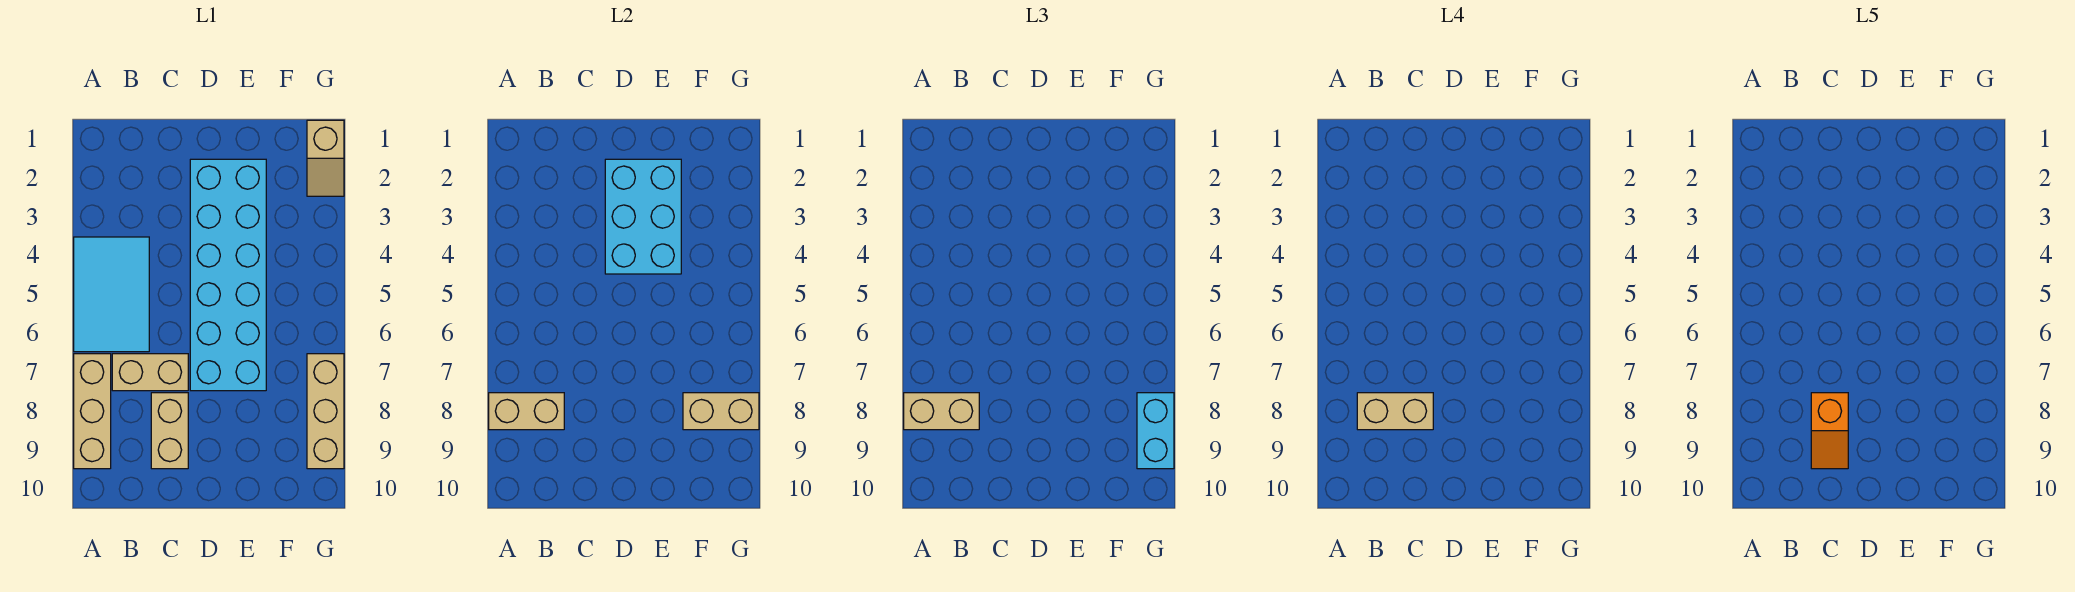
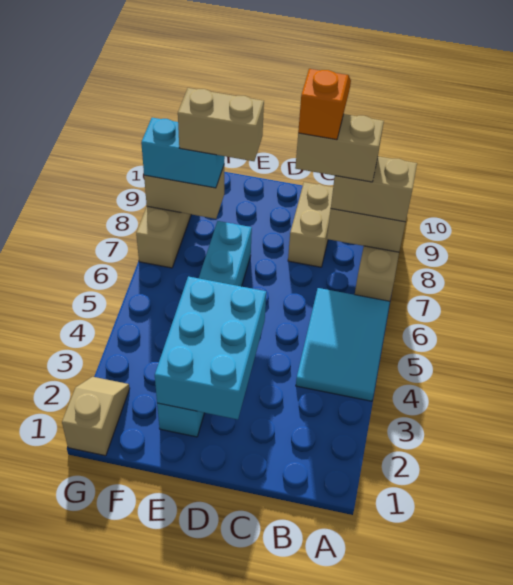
tan 1x2 brick [112,354,188,391] -> tan 1x2 brick moved to [178,88,264,161]
cyan 2x6 brick [190,159,266,391] -> cyan 1x6 brick [157,221,252,437]
cyan 1x2 brick [1137,393,1174,469] -> cyan 1x2 brick turned to [141,118,225,188]

